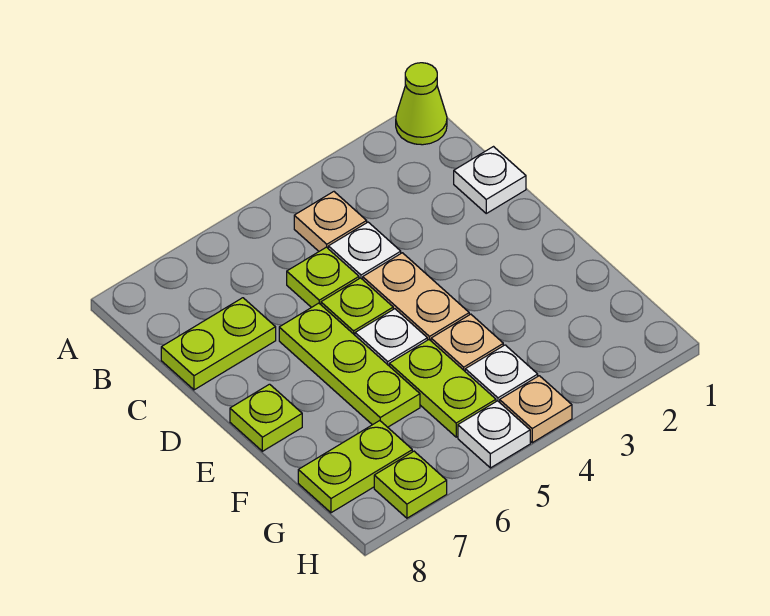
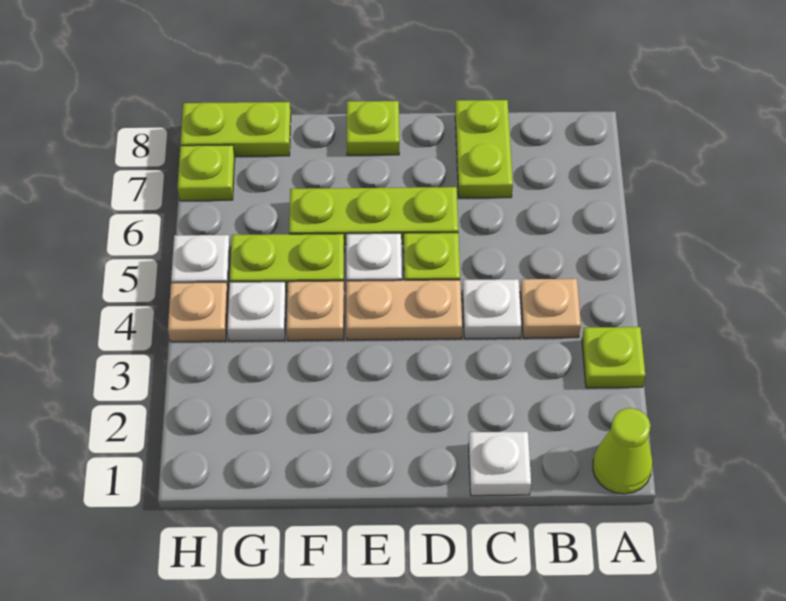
lime 1x1 plate [287,247,359,308] -> lime 1x1 plate moved to [582,327,645,388]
lime 1x2 plate [298,421,412,513] -> lime 1x2 plate turned to [180,102,291,156]

